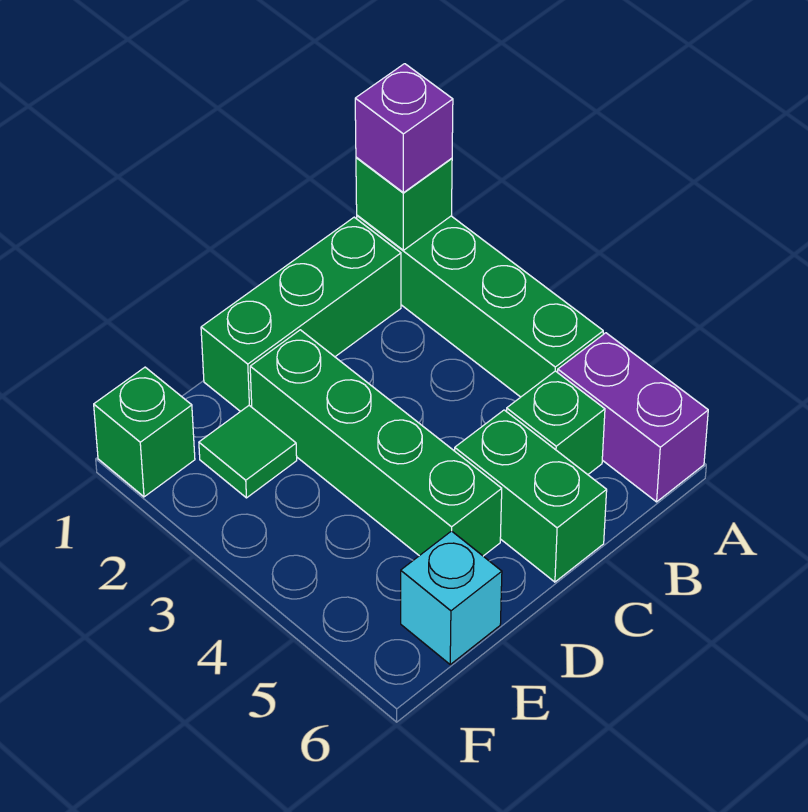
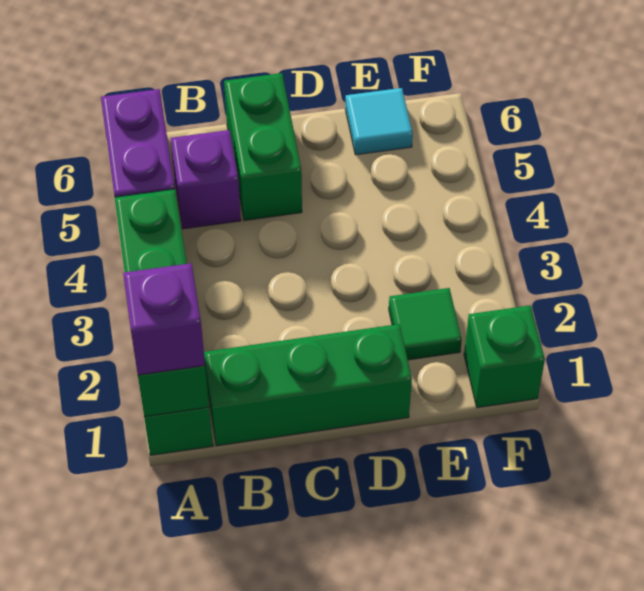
green 1x1 brick [507,371,605,475] -> purple 1x1 brick [170,130,241,229]
green 1x4 brick [250,330,502,556] -> none
cyan 1x1 brick [401,531,502,664] -> cyan 1x1 tile [345,88,413,155]

